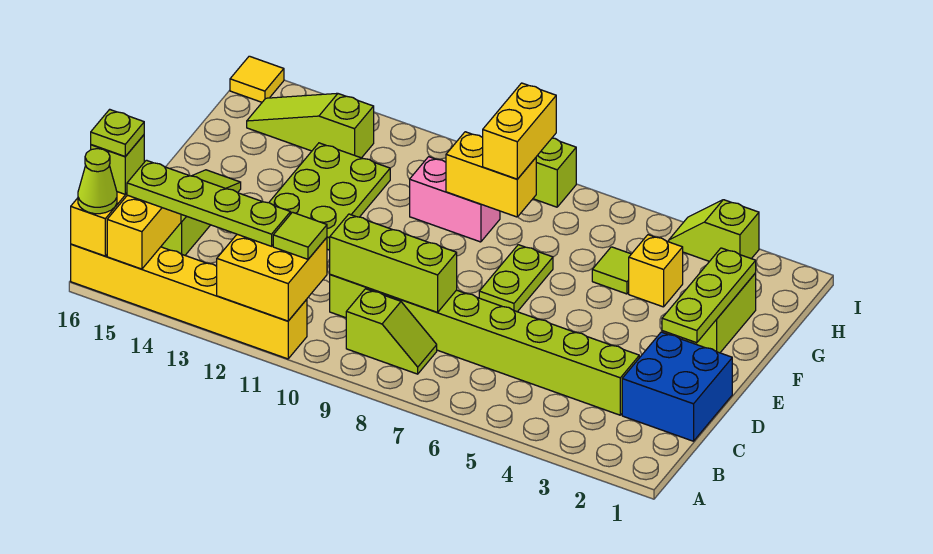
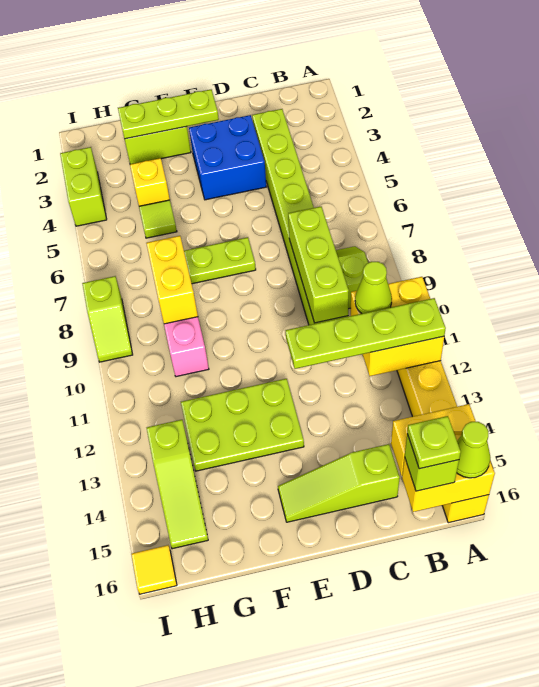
lime 1x1 tile [273,212,327,259] -> lime 1x1 cone [355,262,392,314]
lime 1x4 plate [127,160,291,246] -> lime 1x4 plate turned to [286,298,446,369]
blue 2x2 brick [622,332,732,441] -> blue 2x2 brick moved to [189,115,266,200]
yellow 1x2 brick [483,83,556,179] -> none
lime 1x2 slope [669,200,759,261] -> lime 1x2 brick [60,147,107,226]

